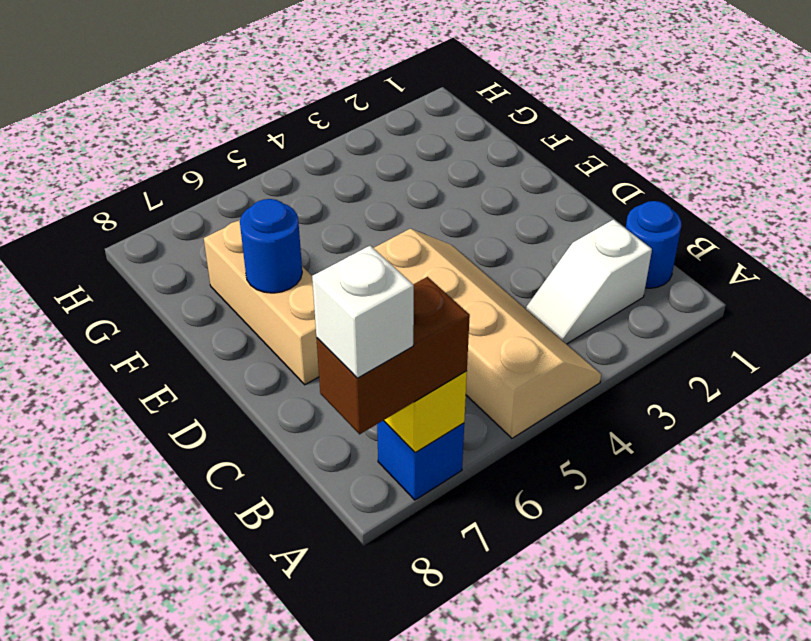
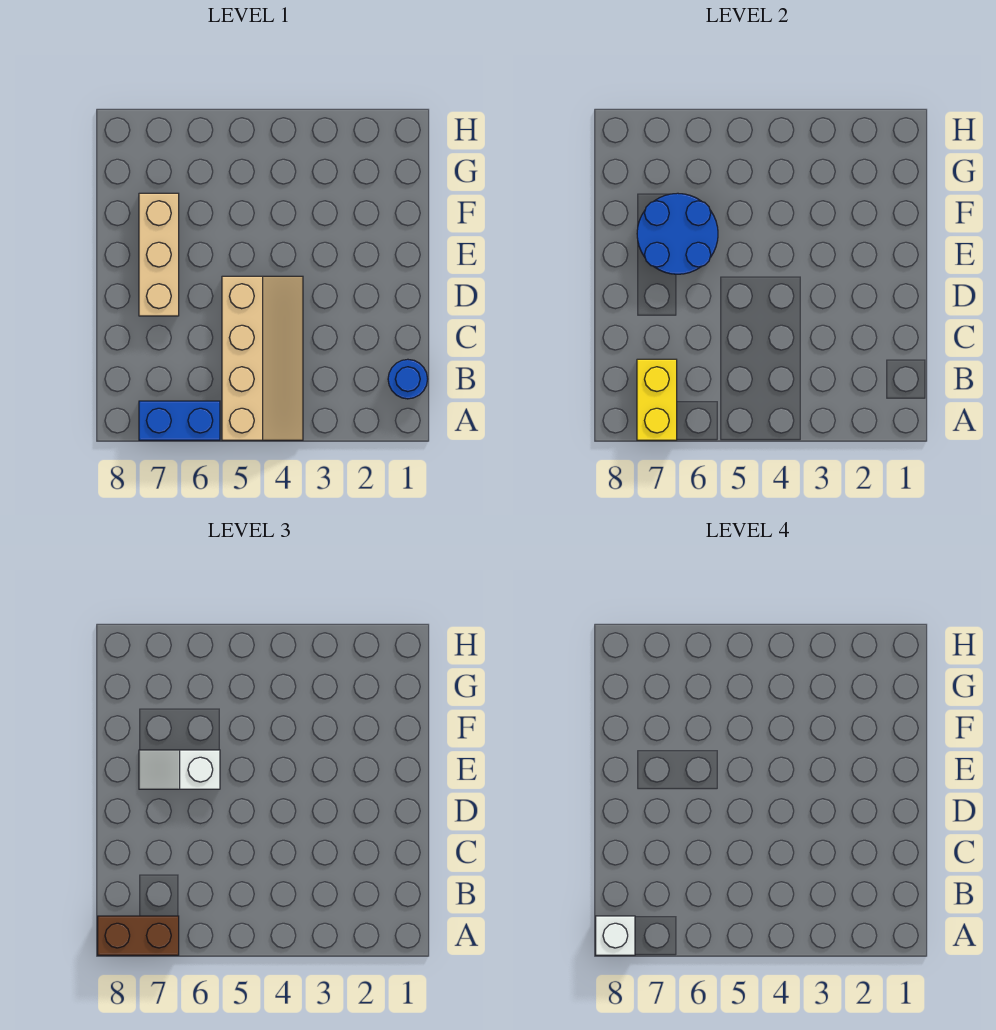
blue 1x1 brick [377,421,464,500] -> blue 1x2 brick [139,401,220,440]
white 1x2 slope [526,219,652,344] -> white 1x2 slope moved to [139,750,220,789]
blue 1x1 round brick [240,199,302,293] -> blue 2x2 round brick [637,193,718,274]

